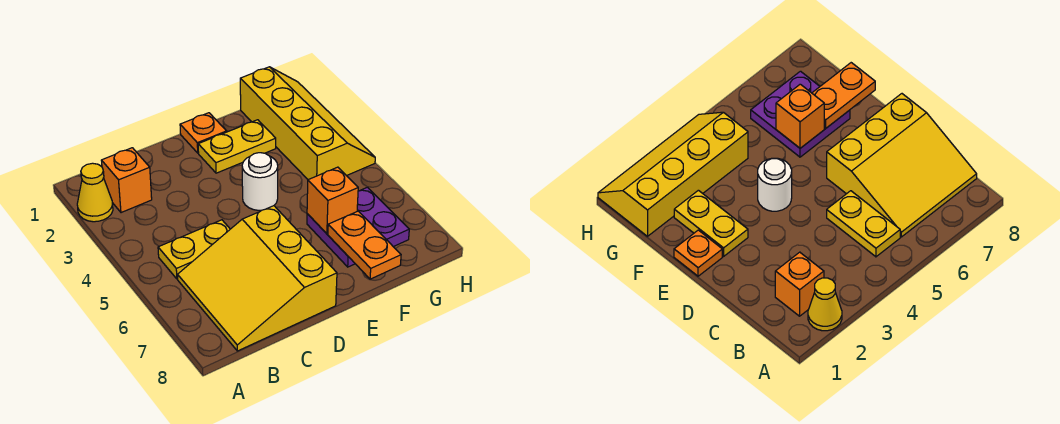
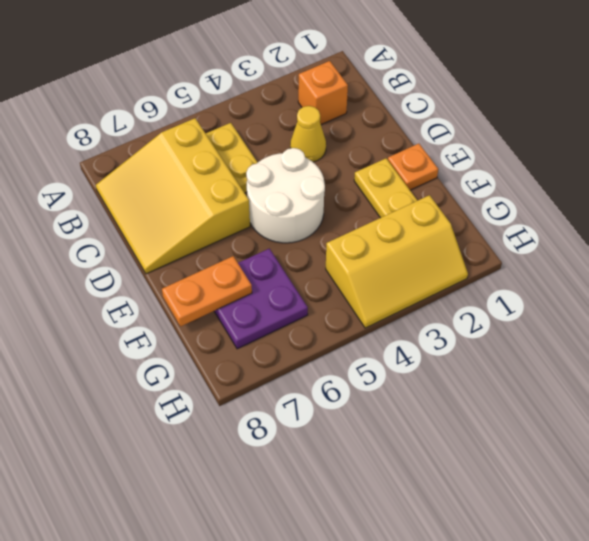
yellow 1x1 cone [77,163,113,222] -> yellow 1x1 cone moved to [290,106,326,162]
yellow 3x3 slope [178,206,337,351] -> yellow 3x3 slope turned to [96,118,250,274]
white 1x1 round brick [242,153,278,210] -> white 2x2 round brick [246,148,325,243]
orange 1x1 brick [307,167,358,234] -> none
yellow 2x4 slope [240,67,375,180] -> yellow 2x3 slope [326,195,468,328]

